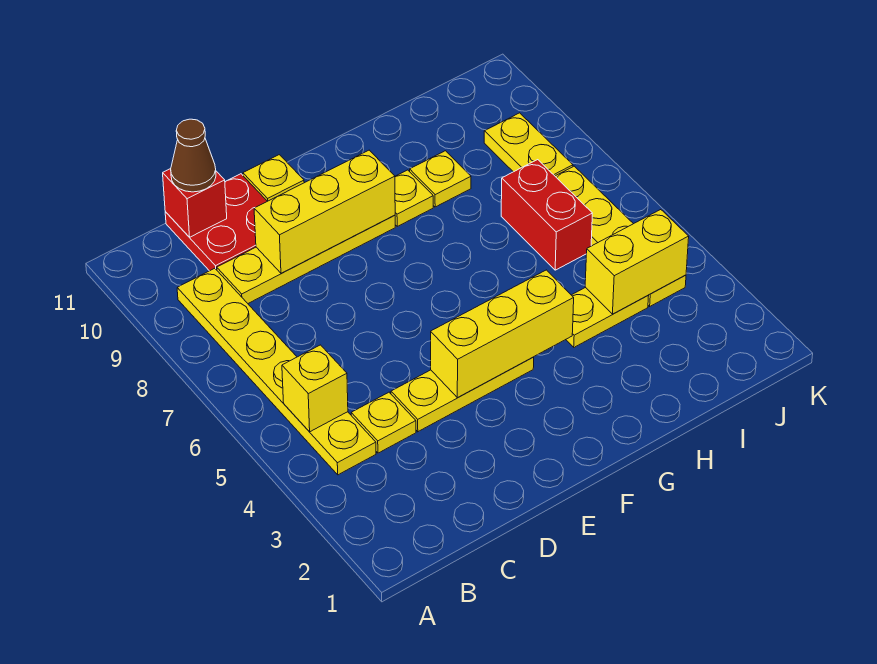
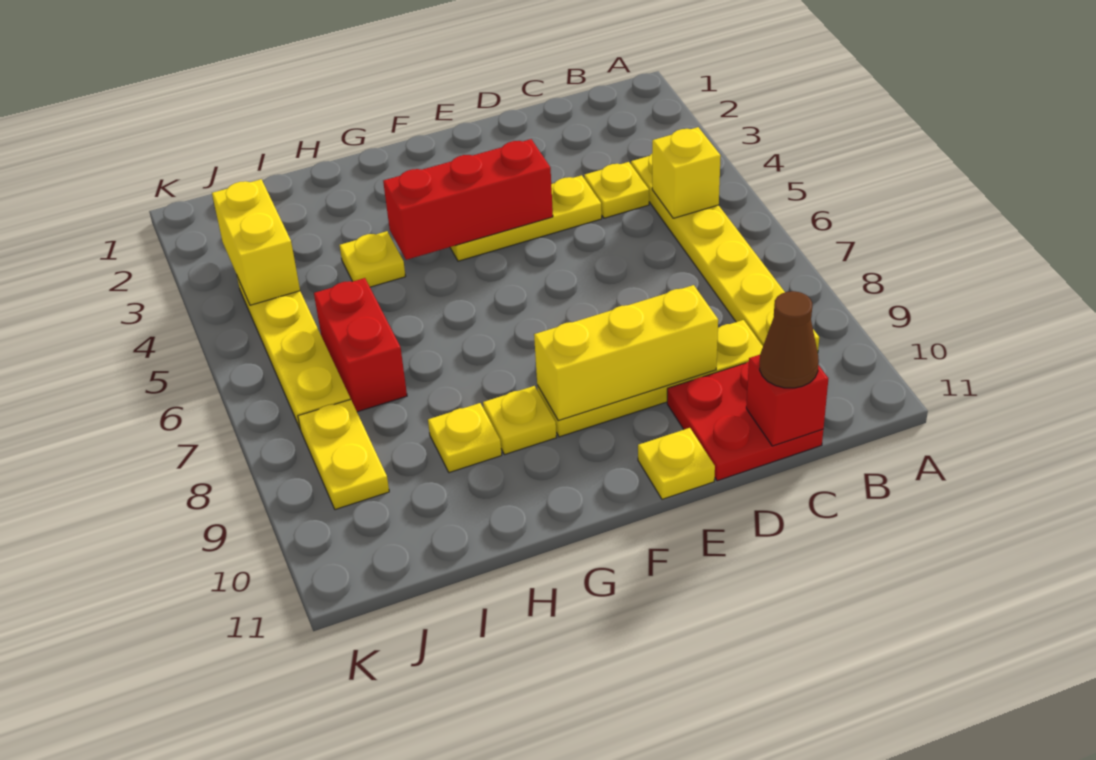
yellow 1x3 brick [431,270,574,398] -> red 1x3 brick [383,139,553,260]
yellow 1x2 plate [566,287,648,347] -> yellow 1x1 plate [340,231,406,287]
yellow 1x2 brick [585,210,689,314] -> yellow 1x2 brick turned to [212,179,300,305]

